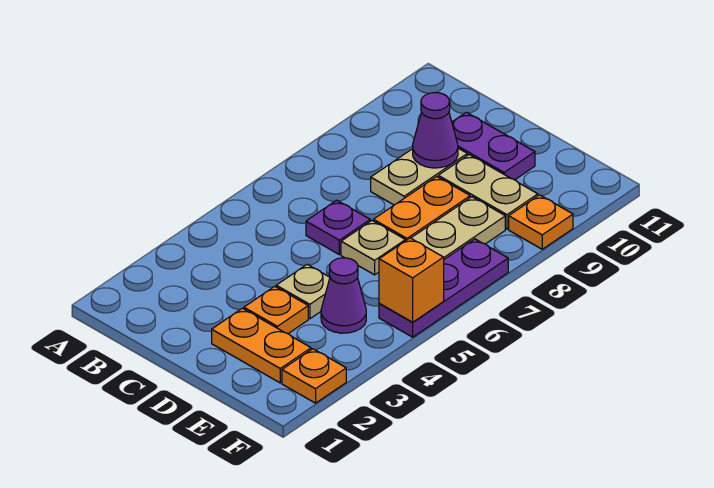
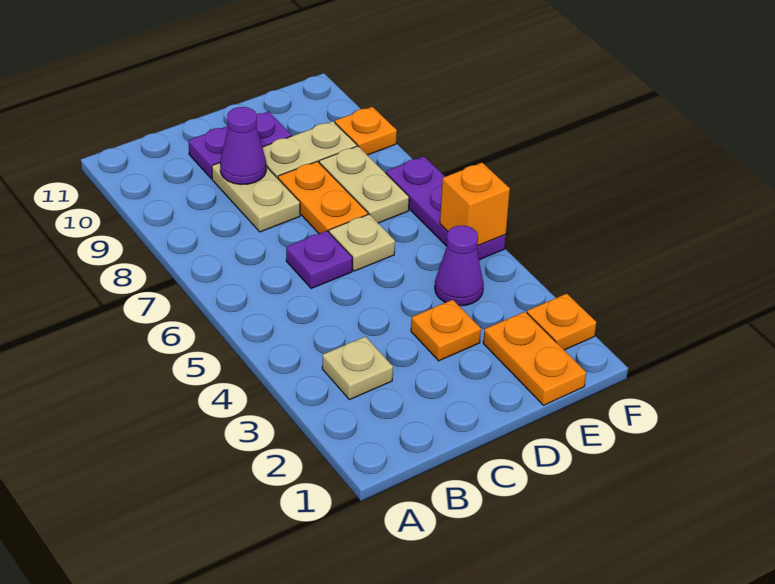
orange 1x2 plate [212,308,311,383] -> orange 1x2 plate turned to [483,312,586,405]
tan 1x1 plate [276,264,330,319] -> tan 1x1 plate moved to [322,336,393,400]

